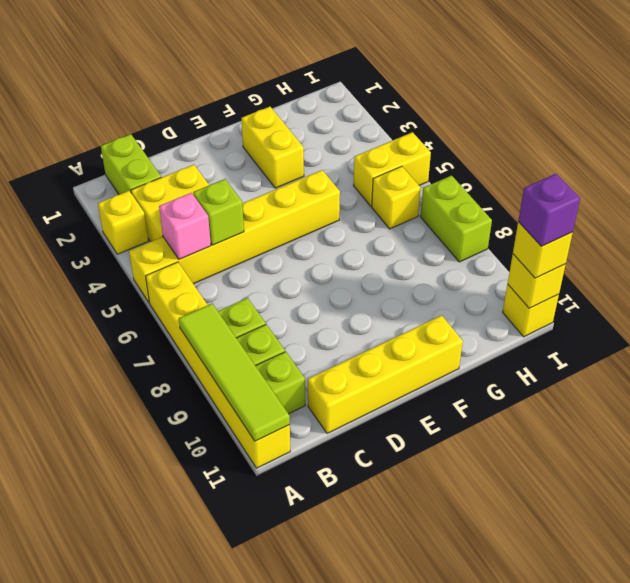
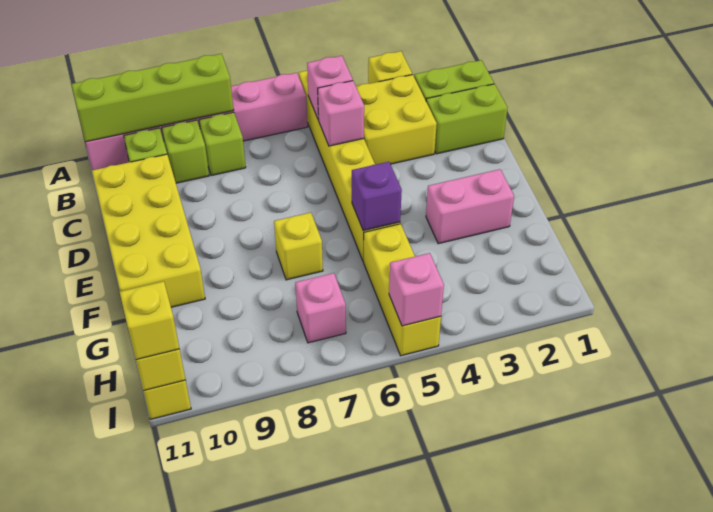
yellow 1x6 brick [146,262,290,468] -> pink 1x6 brick [85,73,308,170]
lime 1x4 tile [179,304,290,441] -> lime 1x4 brick [71,54,234,142]
lime 1x1 brick [193,179,244,245] -> pink 1x1 brick [318,81,364,146]
yellow 1x4 brick [308,315,463,433] -> yellow 2x4 brick [92,154,205,307]
yellow 1x2 brick [241,107,304,188] -> pink 1x2 brick [426,169,514,244]
yellow 1x2 brick [353,132,431,206] -> yellow 1x3 brick [364,224,441,356]
yellow 1x1 brick [372,166,421,229] -> yellow 1x1 brick moved to [274,213,323,280]
none -> pink 1x1 brick [295,273,346,343]
none -> pink 1x1 brick [389,253,444,326]
lime 1x2 brick [420,176,492,262] -> lime 1x2 brick moved to [426,84,508,154]
purple 1x1 brick [518,174,580,246] -> purple 1x1 brick moved to [352,162,402,231]

